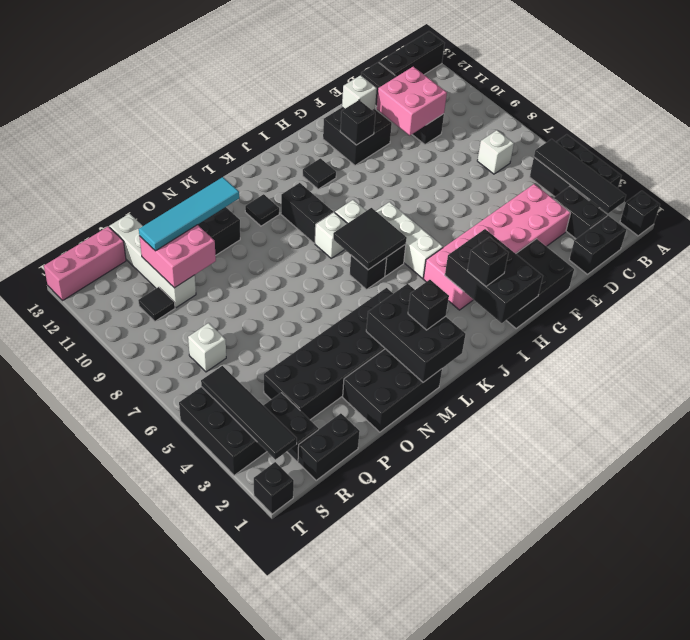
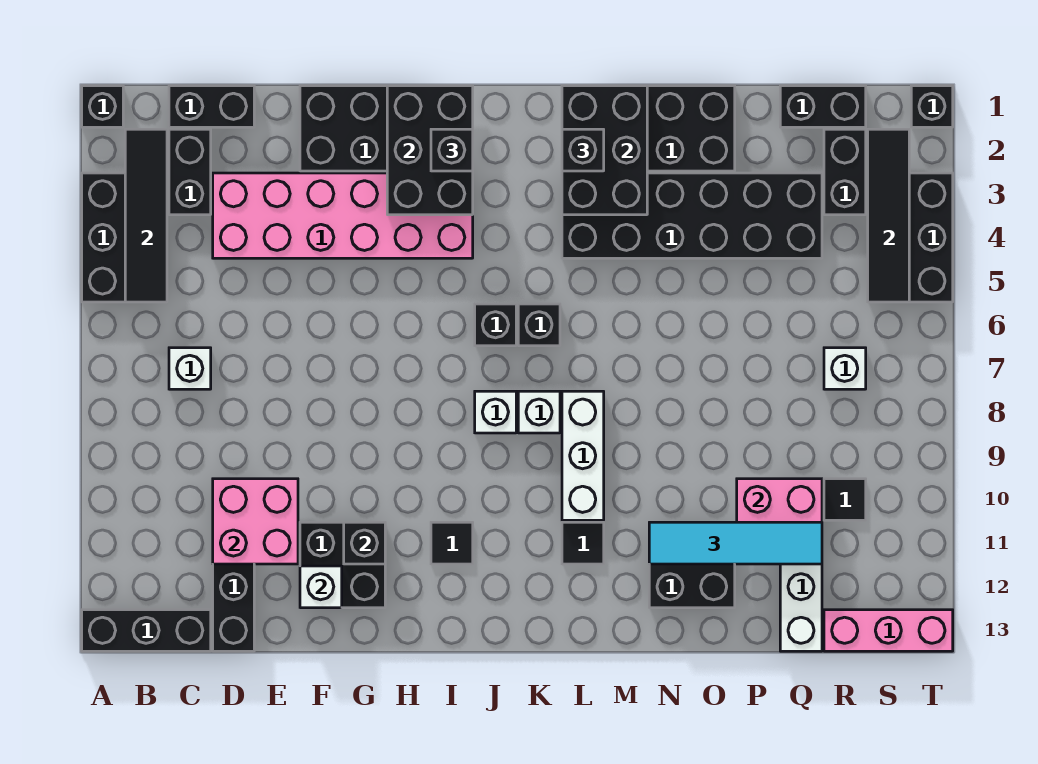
white 1x3 brick [376,202,443,278] -> white 1x3 brick moved to [562,391,604,520]
black 2x2 tile [333,208,407,270] -> none
black 1x2 brick [281,183,333,243] -> none

